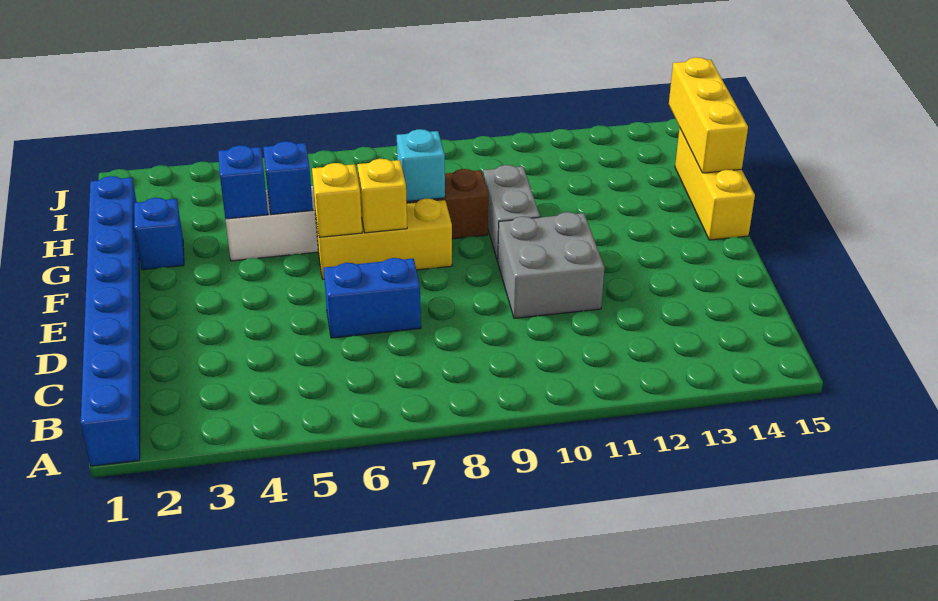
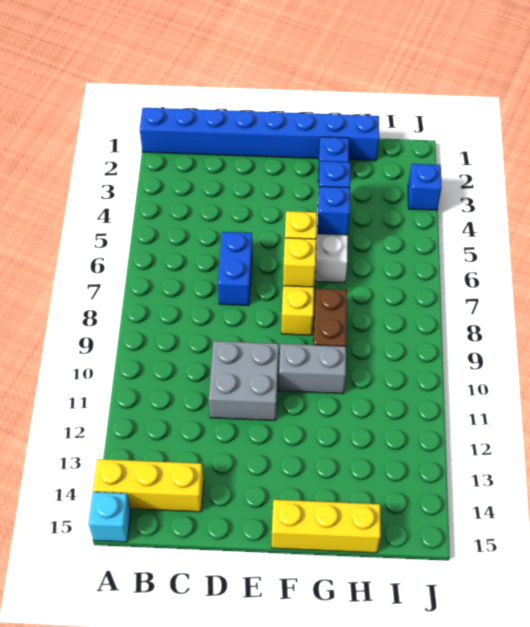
cyan 1x1 brick [397,129,445,201] -> cyan 1x1 brick moved to [89,492,131,542]
yellow 1x3 brick [669,57,748,173] -> yellow 1x3 brick moved to [93,459,204,512]
none -> blue 1x1 brick [408,164,442,210]

